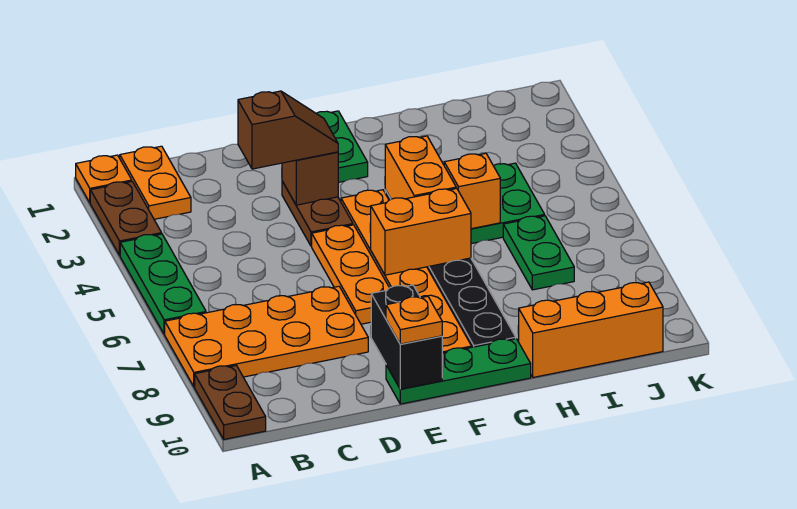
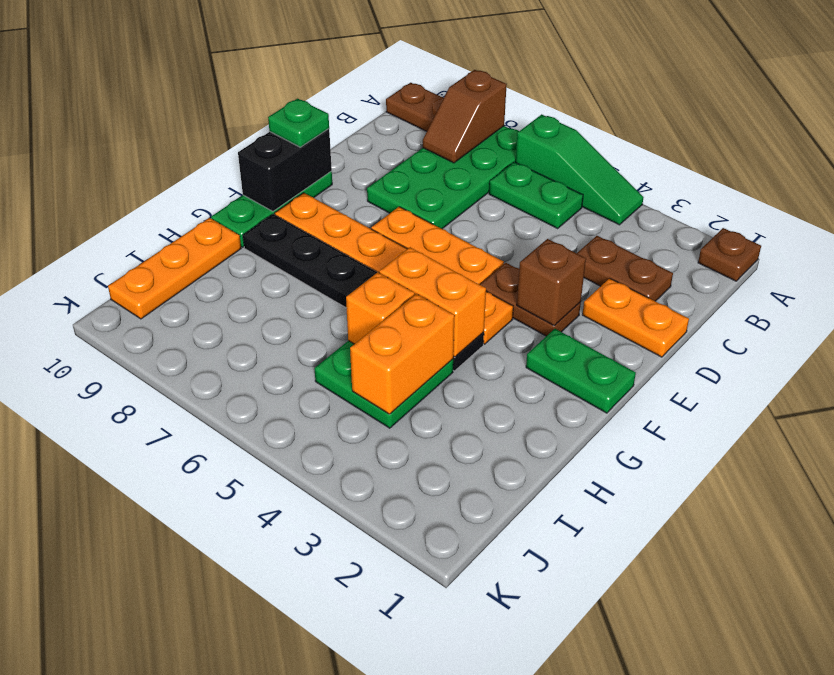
orange 1x1 plate [76,155,132,202] -> brown 1x1 plate [698,228,761,281]
brown 1x2 plate [90,182,162,255] -> brown 1x2 plate moved to [577,236,673,301]
green 1x3 plate [120,234,206,334] -> green 1x3 slope [516,114,644,225]
orange 2x4 plate [165,286,368,387] -> green 2x4 plate [367,126,519,229]
orange 1x2 plate [120,146,191,219] -> orange 1x2 plate moved to [582,278,689,357]
brown 1x2 slope [238,91,338,169] -> brown 1x2 slope moved to [423,70,507,163]
black 1x2 brick [371,285,442,389] -> black 1x2 brick turned to [238,129,332,211]
orange 1x1 plate [386,296,442,344] -> green 1x1 plate [268,99,329,147]
orange 1x2 brick [370,188,471,275] -> orange 1x2 brick moved to [350,294,455,414]
orange 1x3 brick [519,282,663,377] -> orange 1x3 plate [108,218,241,319]
green 1x2 plate [503,216,574,290] -> green 1x2 plate moved to [489,162,583,228]

